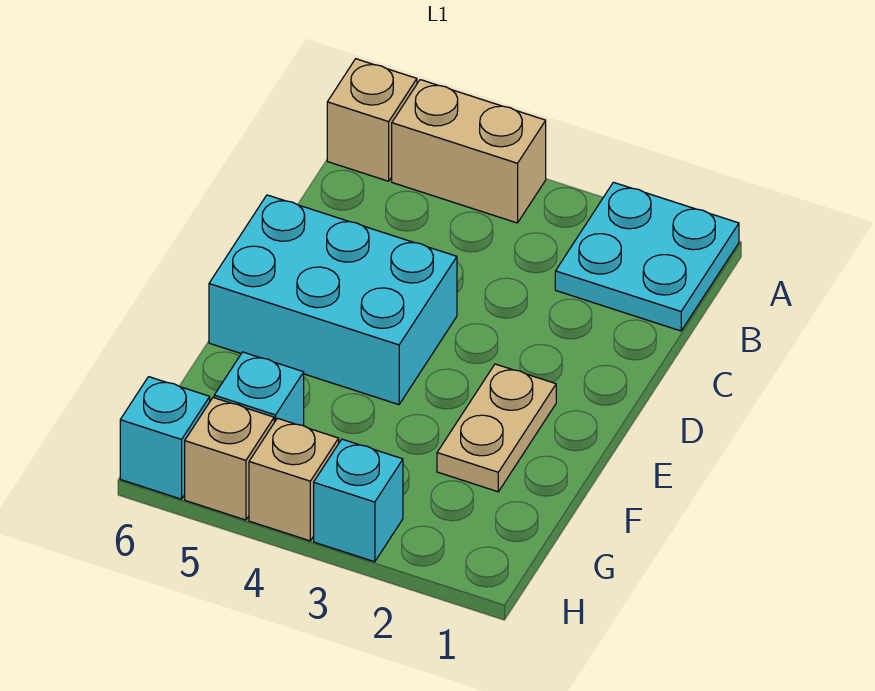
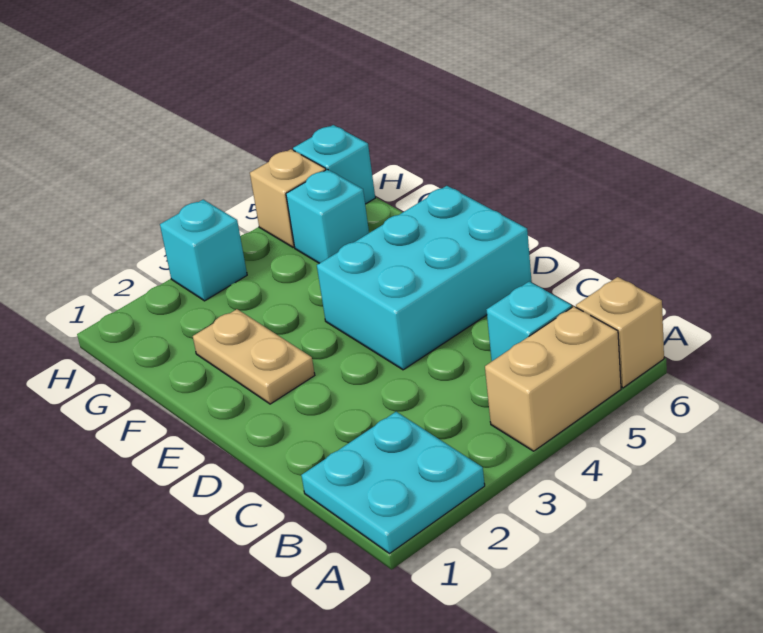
none -> cyan 1x1 brick [487,282,572,361]
tan 1x1 brick [249,418,339,541] -> none

